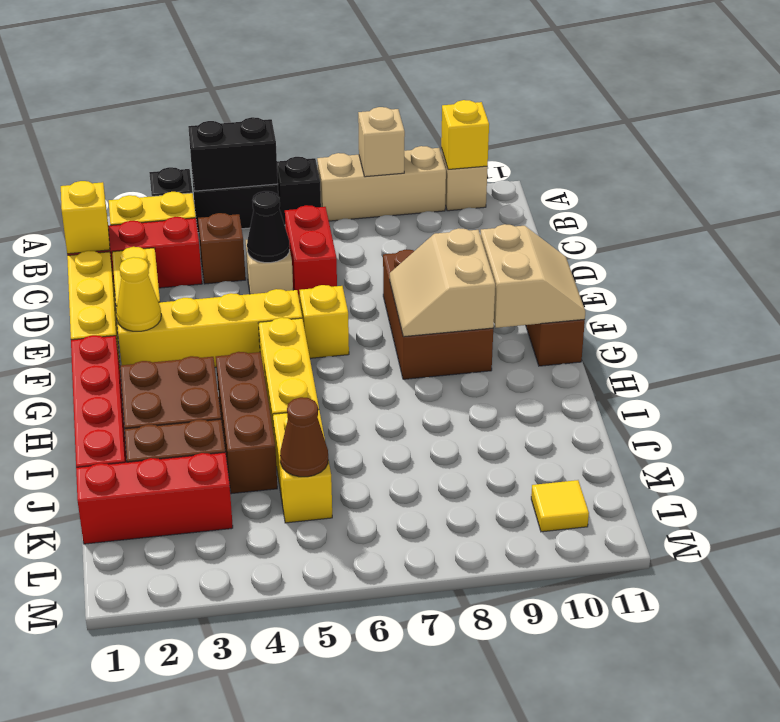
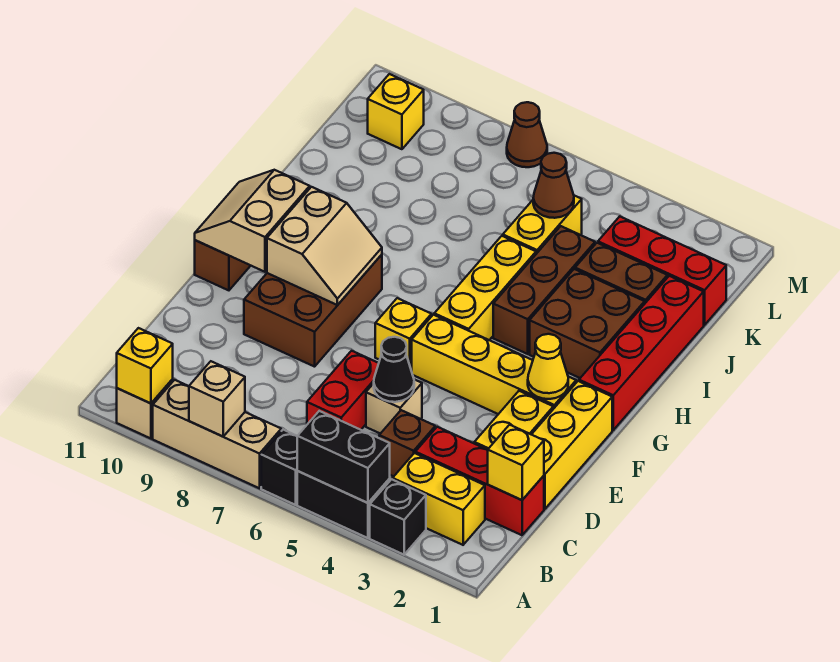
yellow 1x1 tile [531,480,589,532] -> yellow 1x1 brick [368,74,424,149]
none -> brown 1x1 cone [507,102,547,167]

